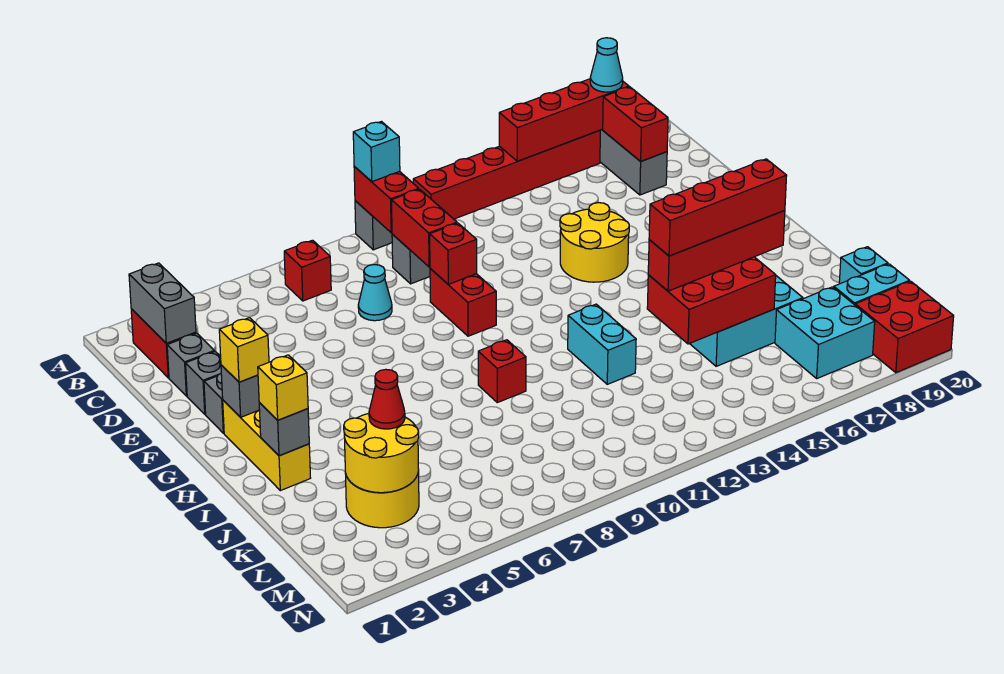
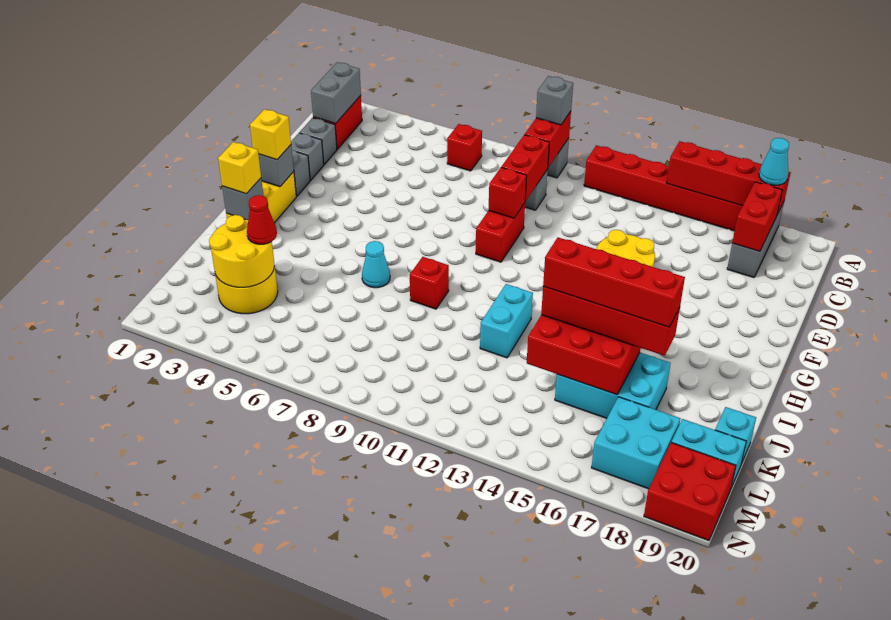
cyan 1x1 brick [353,122,400,182] -> grey 1x1 brick [536,76,573,125]
cyan 1x1 cone [358,265,392,321] -> cyan 1x1 cone moved to [362,241,390,288]

